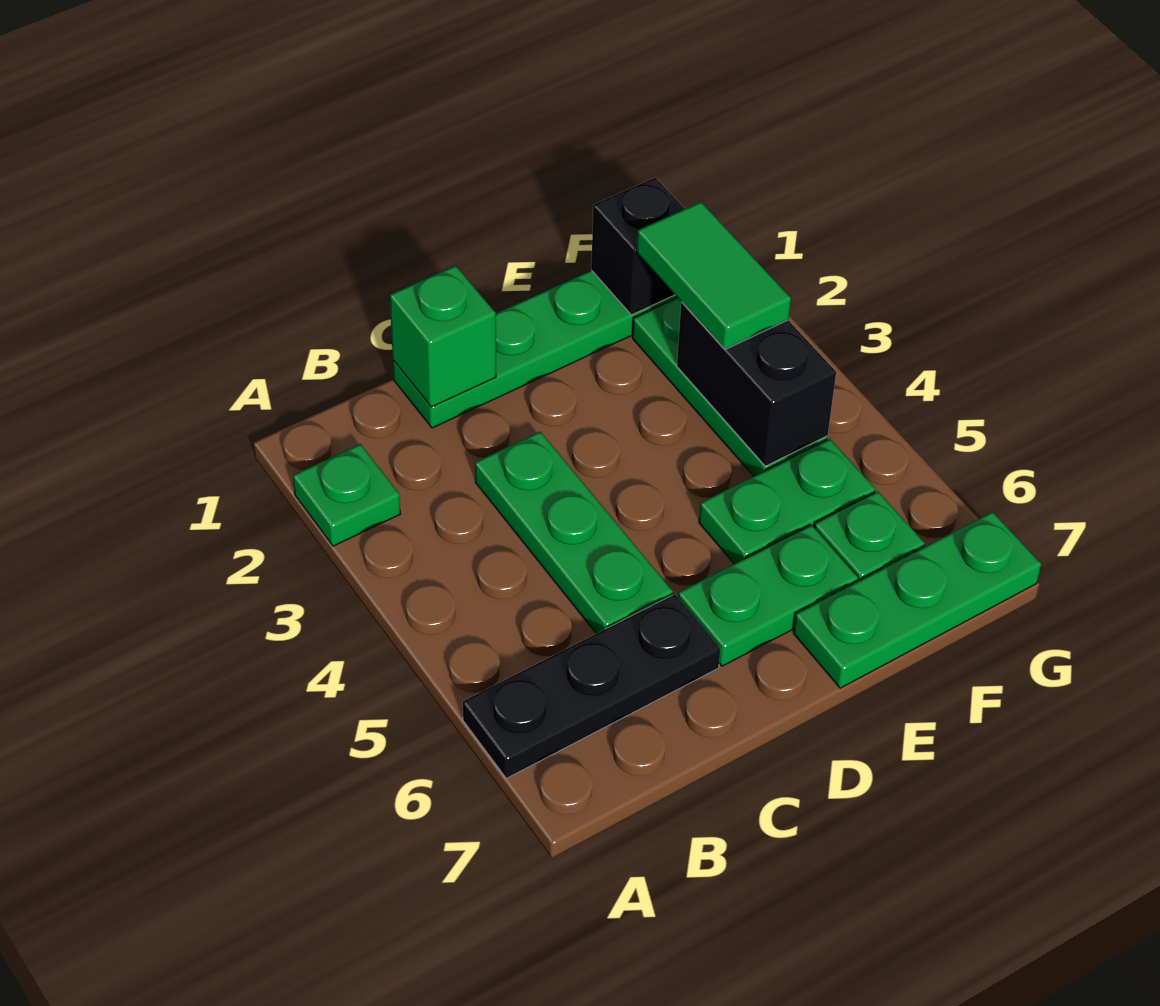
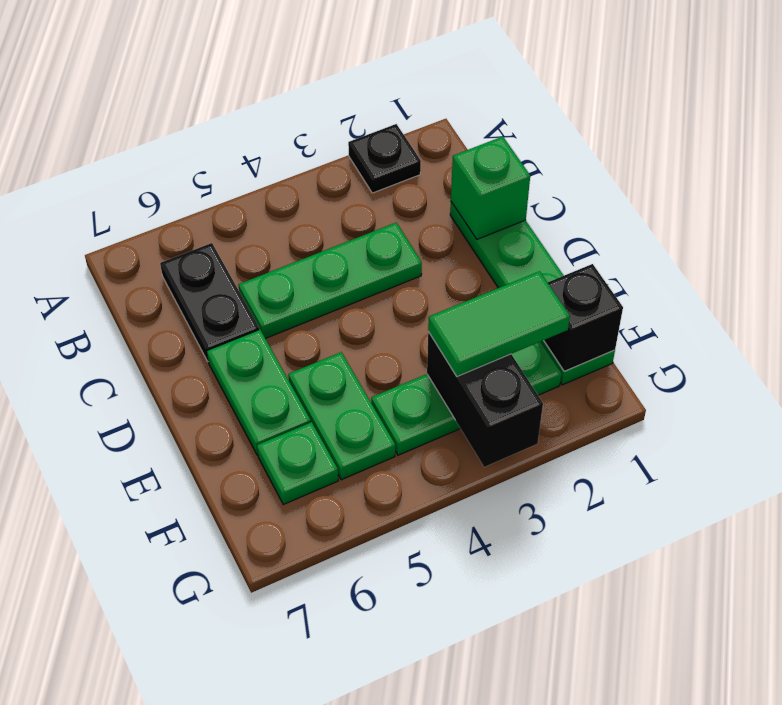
green 1x1 plate [293,444,400,546] -> black 1x1 plate [348,124,421,193]
black 1x3 plate [463,594,720,778] -> black 1x2 plate [160,243,259,361]
green 1x3 plate [793,512,1041,688] -> none
black 1x2 brick [677,302,836,466] -> black 1x2 brick turned to [427,332,543,467]

